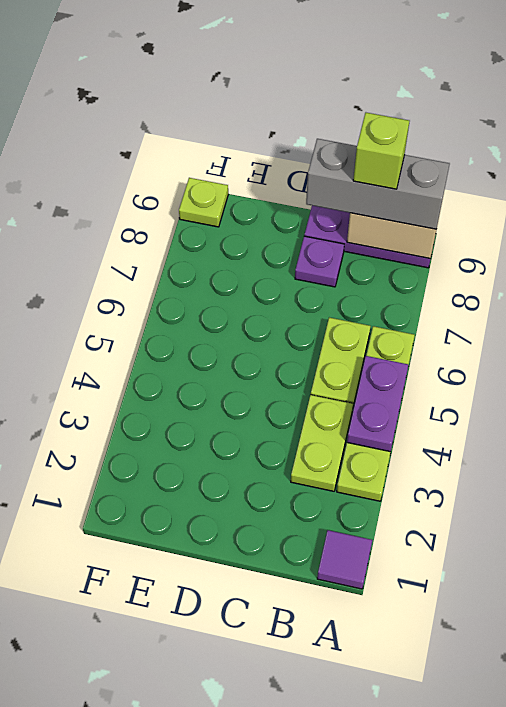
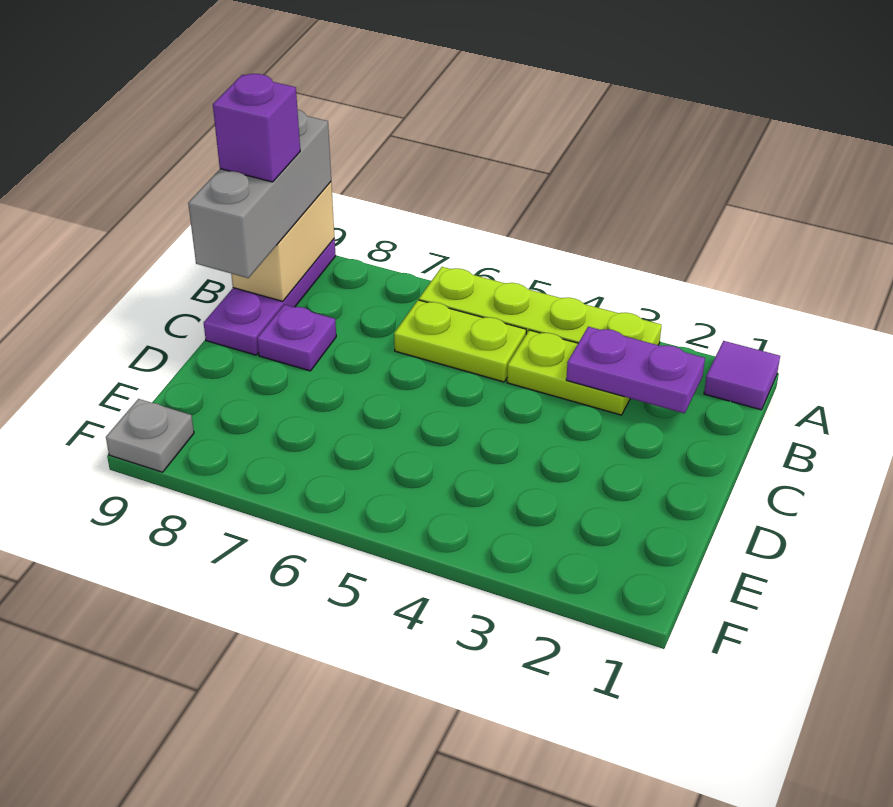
purple 1x2 plate [347,356,409,452] -> purple 1x2 plate moved to [566,327,705,413]
lime 1x1 brick [353,113,409,189] -> purple 1x1 brick [213,74,300,182]
lime 1x1 plate [179,178,228,227] -> grey 1x1 plate [106,399,194,472]

